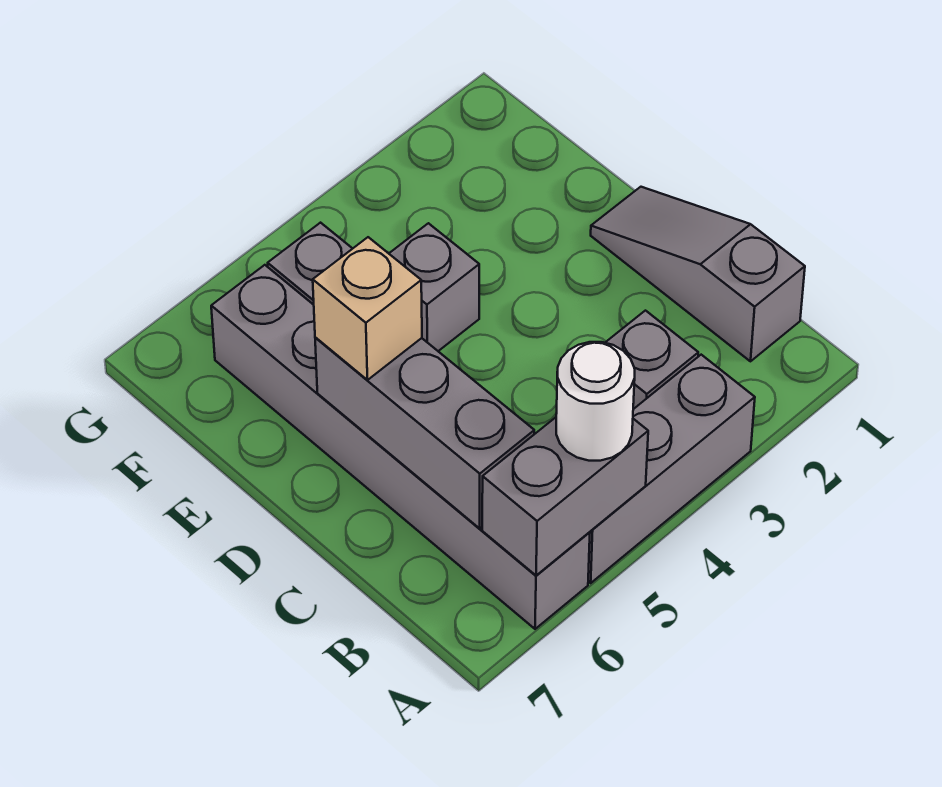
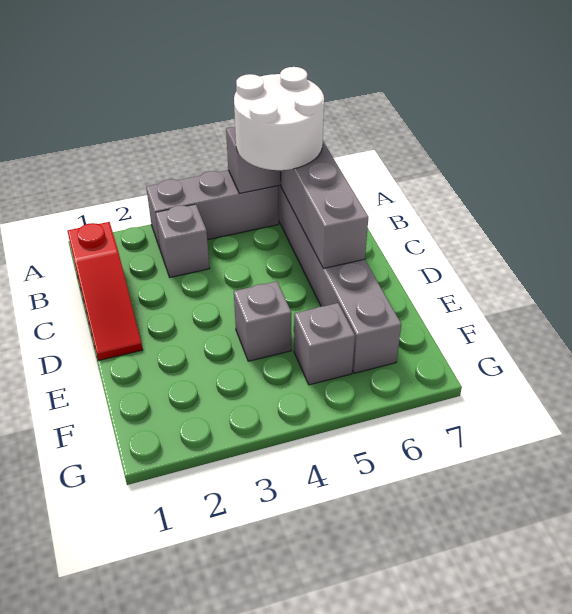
white 1x1 round brick [556,342,635,461] -> white 2x2 round brick [234,67,324,170]
grey 1x3 slope [591,187,805,361] -> red 1x3 slope [67,222,143,361]
tan 1x1 brick [313,237,422,380] -> none

